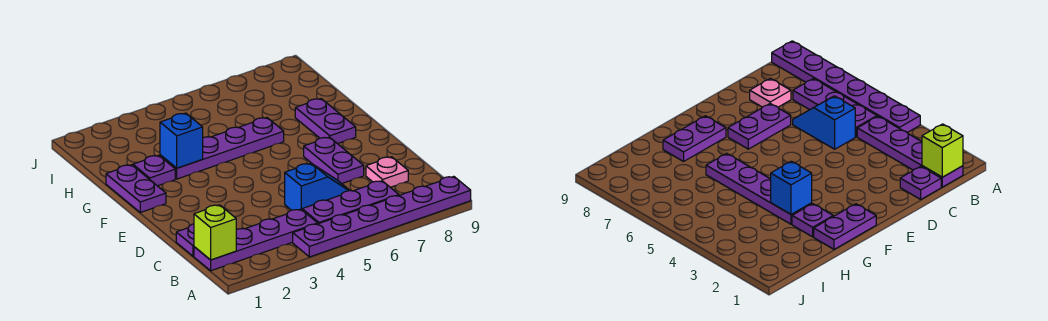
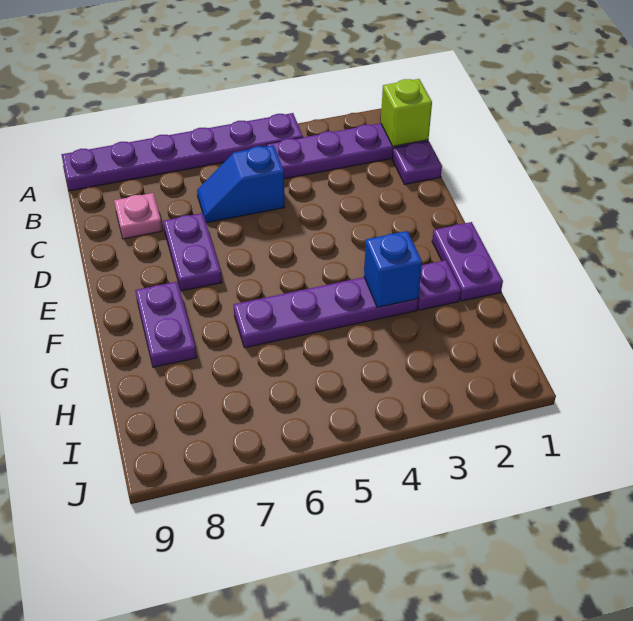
purple 1x3 plate [302,181,399,224] -> none

